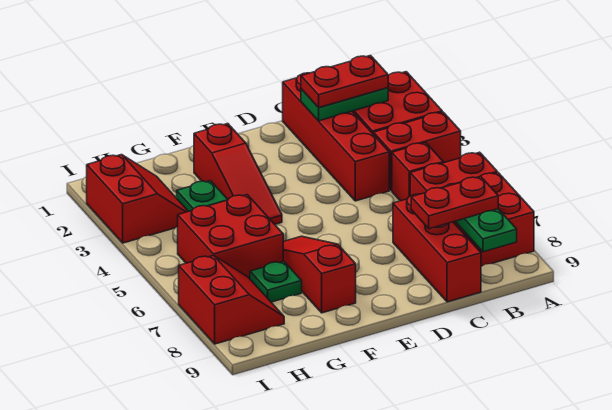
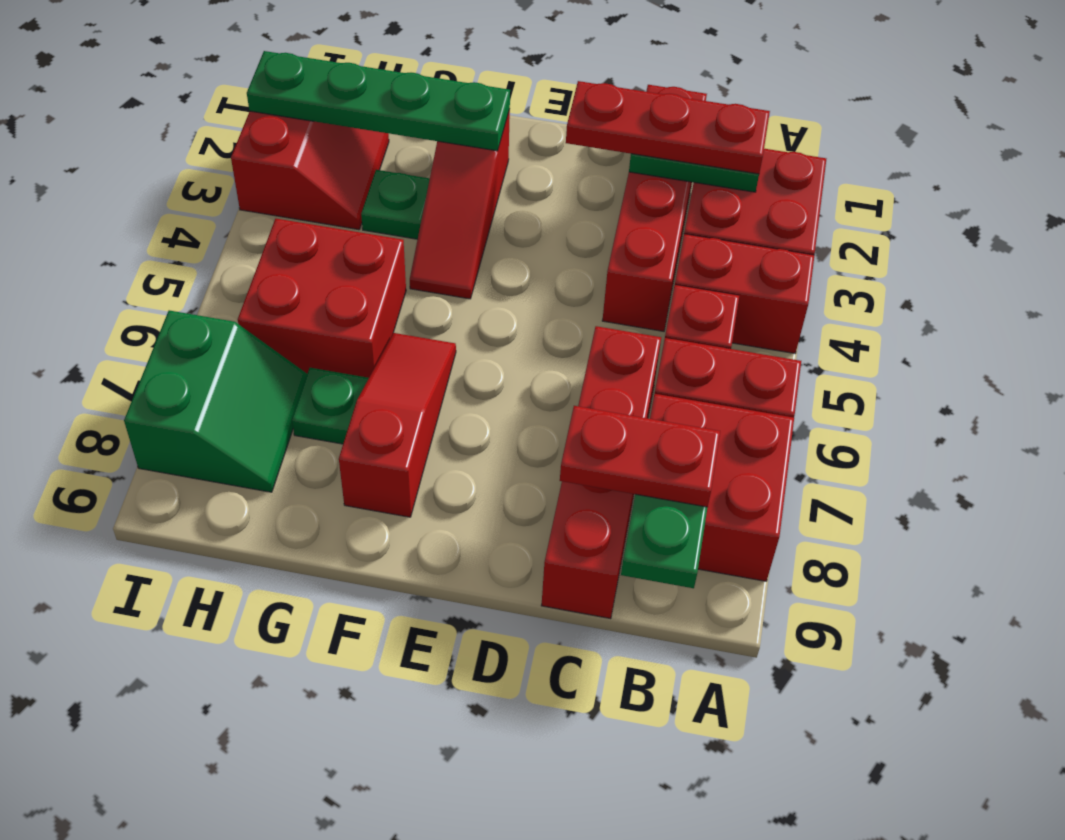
red 1x2 plate [301,56,388,108] -> red 1x3 plate [566,81,770,174]
red 1x3 brick [393,194,481,302] -> red 1x4 brick [541,326,661,619]
none -> green 1x4 plate [247,51,510,151]
red 2x2 slope [179,255,284,344] -> green 2x2 slope [124,310,307,492]

